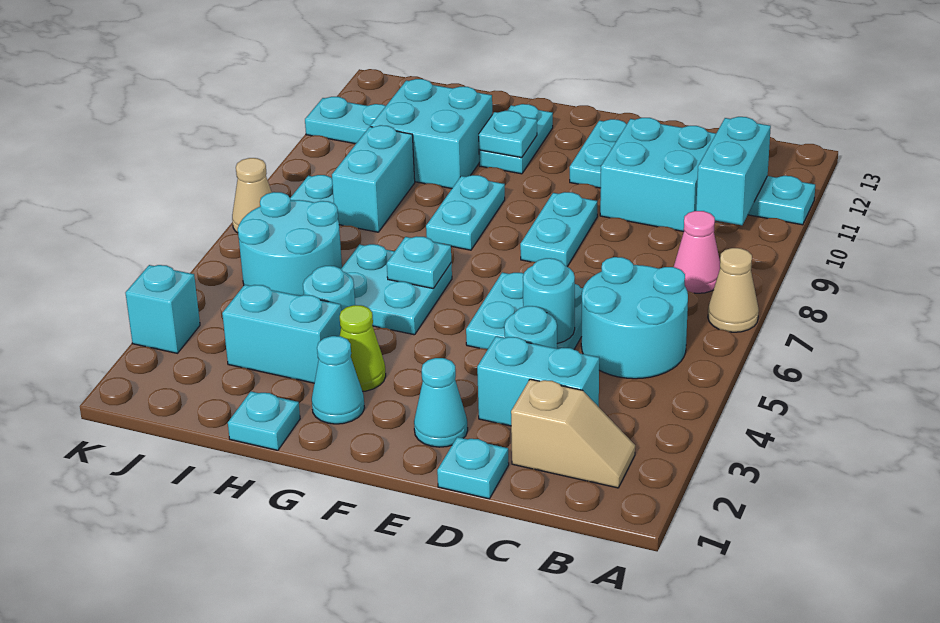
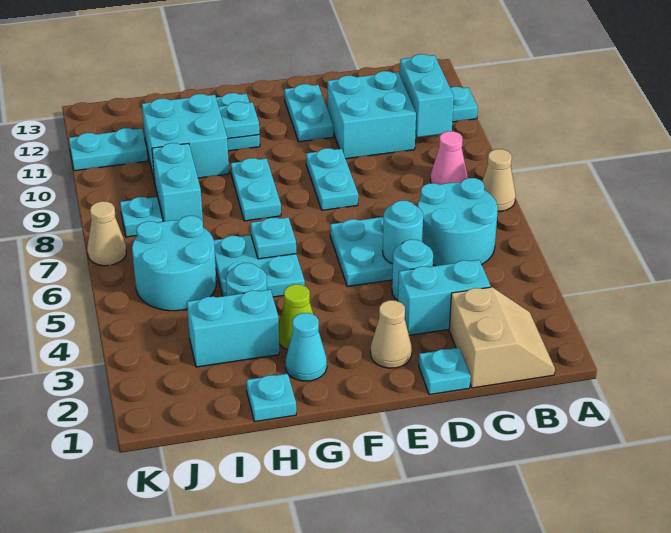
tan 1x2 slope [511,379,635,488] -> tan 2x2 slope [449,287,555,388]
cyan 1x1 cone [414,358,468,447] -> tan 1x1 cone [370,300,412,368]
cyan 1x1 brick [126,265,200,353] -> none

